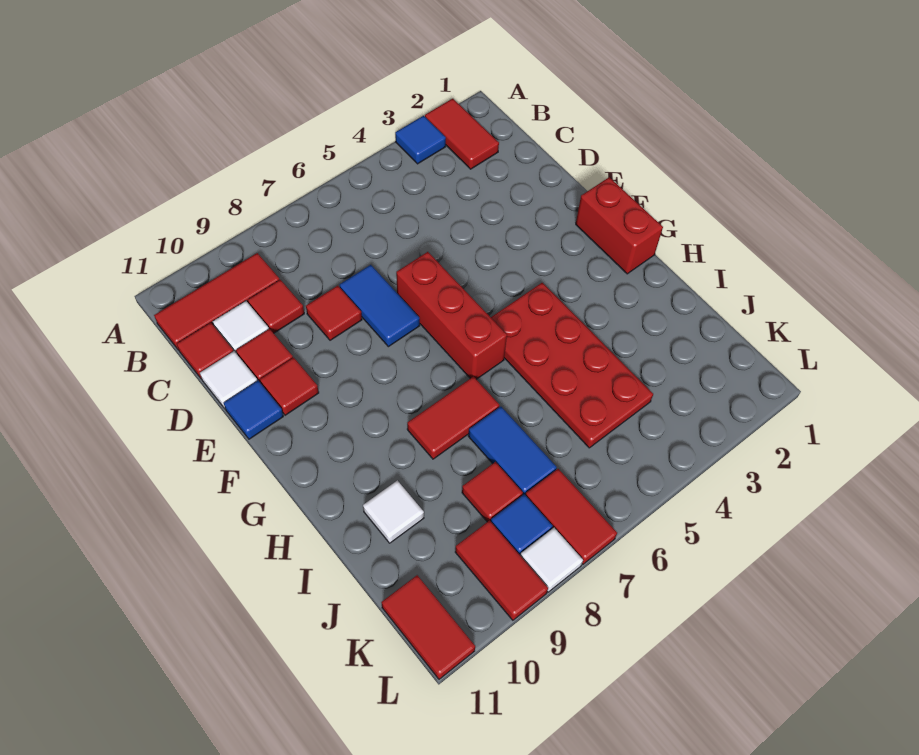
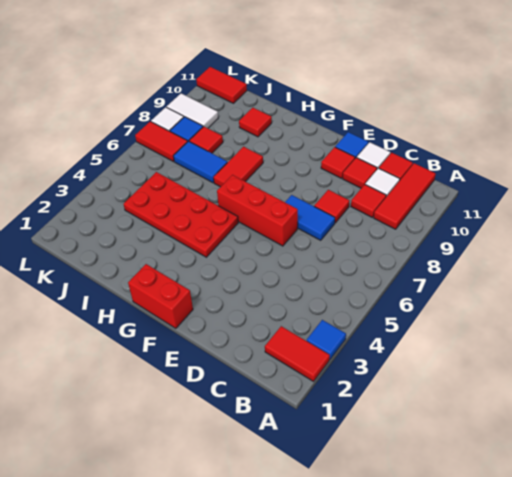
white 1x1 tile [363,480,424,543] -> red 1x1 tile [239,108,272,137]
red 1x2 tile [455,520,548,620] -> white 1x2 tile [167,93,218,128]

